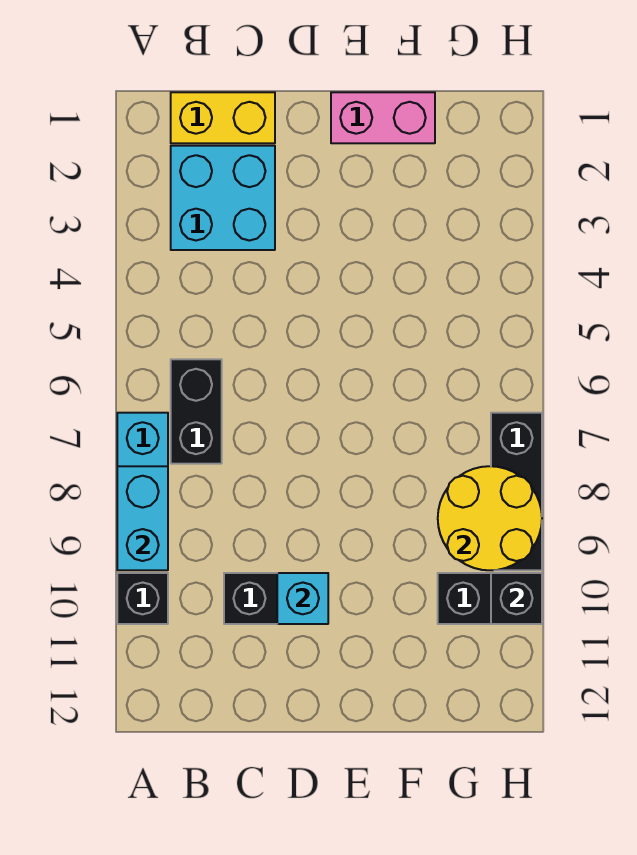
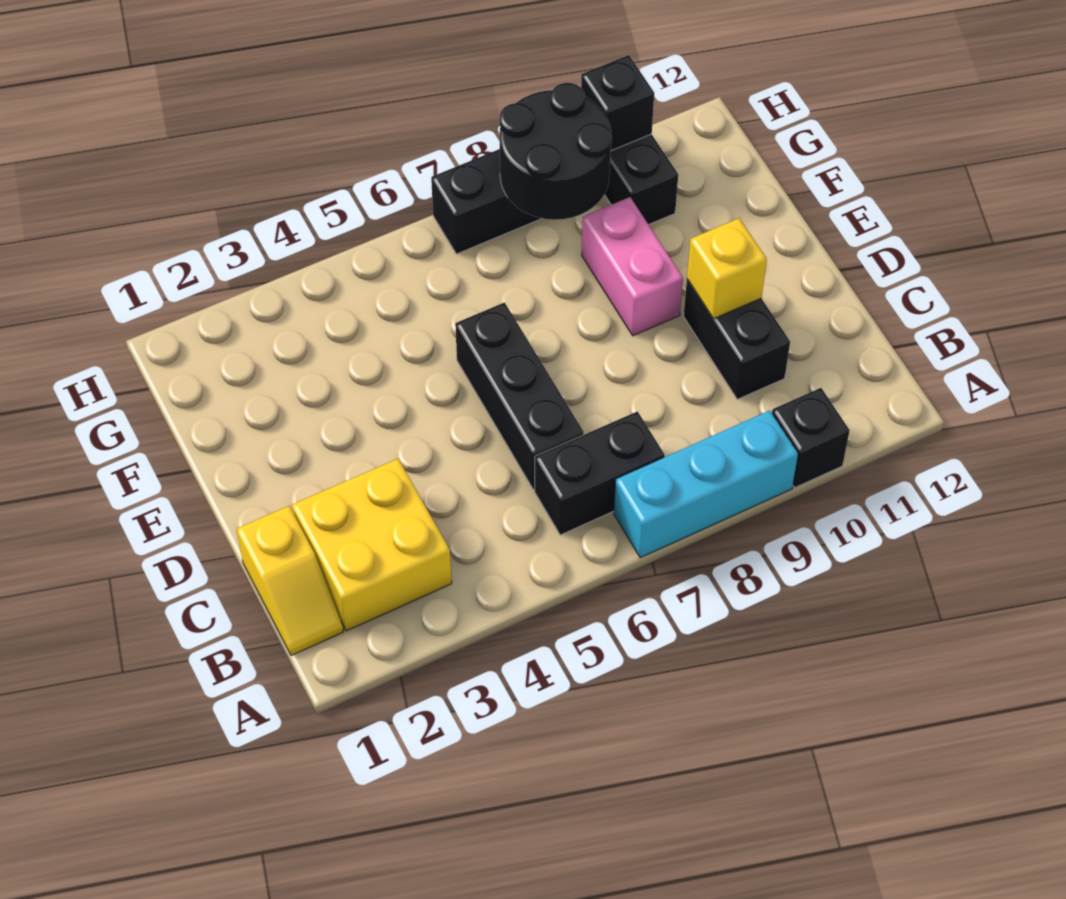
cyan 1x2 brick [117,466,168,570] -> none
yellow 1x2 brick [171,92,275,143] -> yellow 1x2 slope [237,506,343,656]
cyan 2x2 brick [171,146,275,250] -> yellow 2x2 brick [292,459,452,631]
none -> black 1x3 brick [455,302,584,490]
cyan 1x1 brick [277,573,328,624] -> yellow 1x1 brick [687,218,767,319]
pink 1x2 brick [331,92,435,143] -> pink 1x2 brick moved to [582,197,683,336]
yellow 2x2 round brick [438,466,542,570] -> black 2x2 round brick [500,83,612,220]

